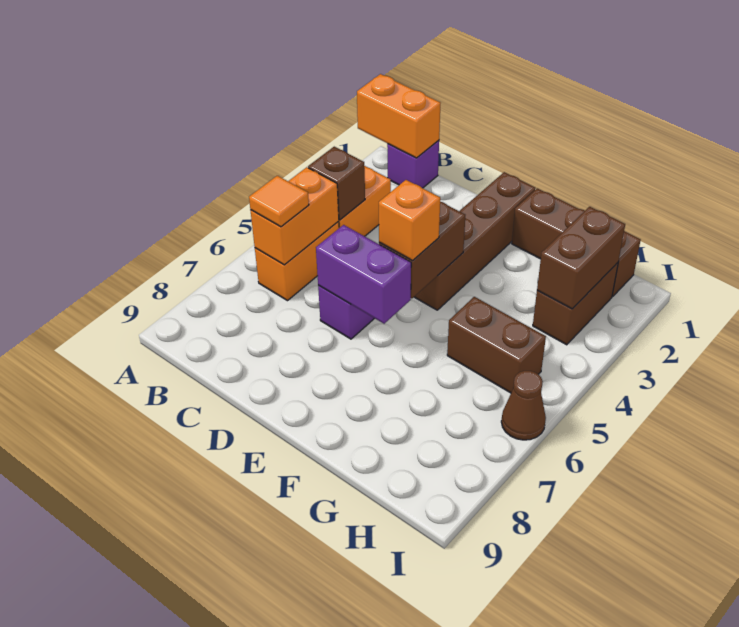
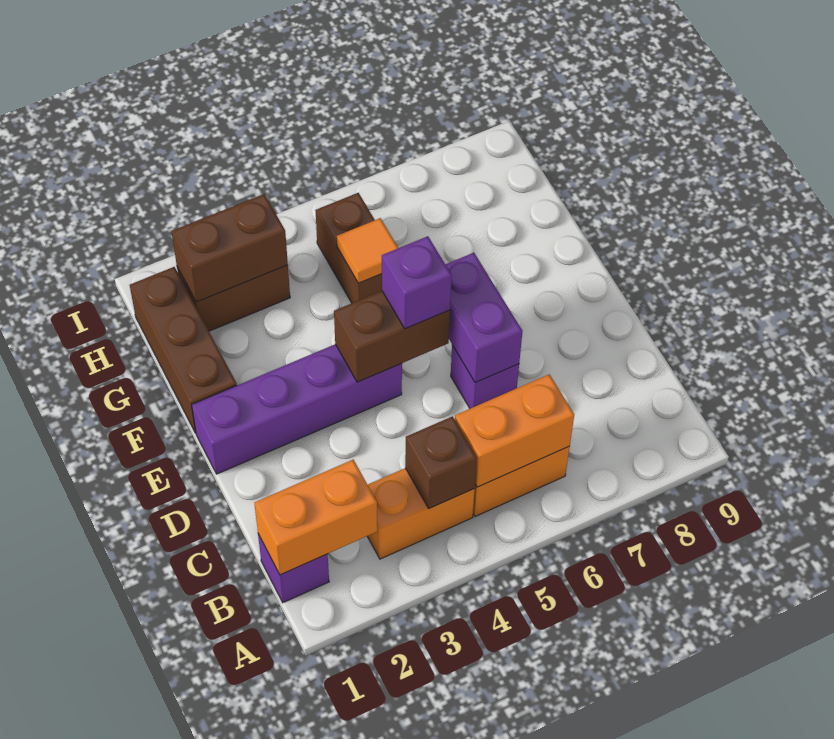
orange 1x2 brick [357,74,440,158] -> orange 1x2 brick turned to [254,460,377,575]
orange 1x1 tile [249,176,309,227] -> orange 1x1 tile moved to [337,218,398,283]
brown 1x4 brick [415,172,535,310] -> purple 1x4 brick [192,344,402,474]
orange 1x1 brick [379,180,440,260] -> purple 1x1 brick [382,236,452,329]
brown 1x1 cone [501,371,546,440] -> none

